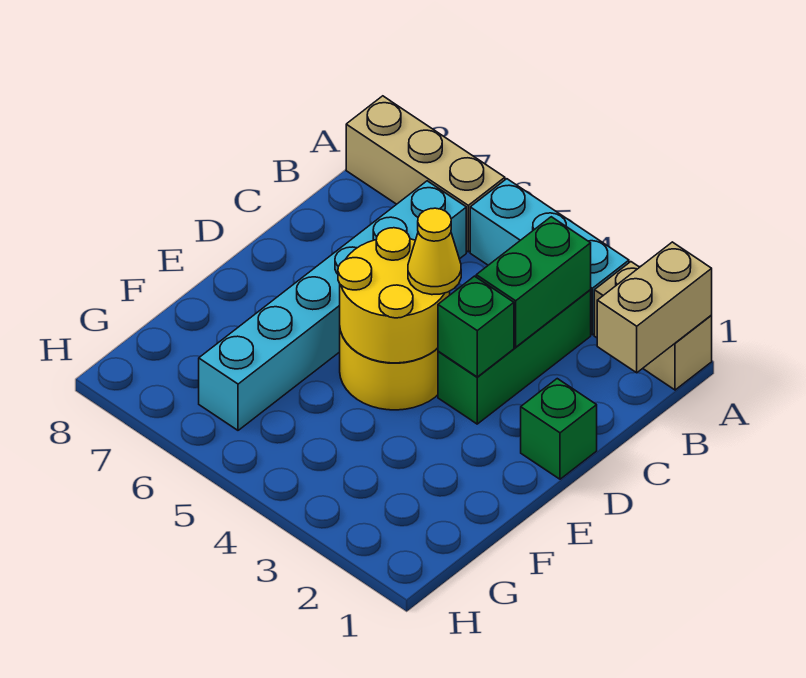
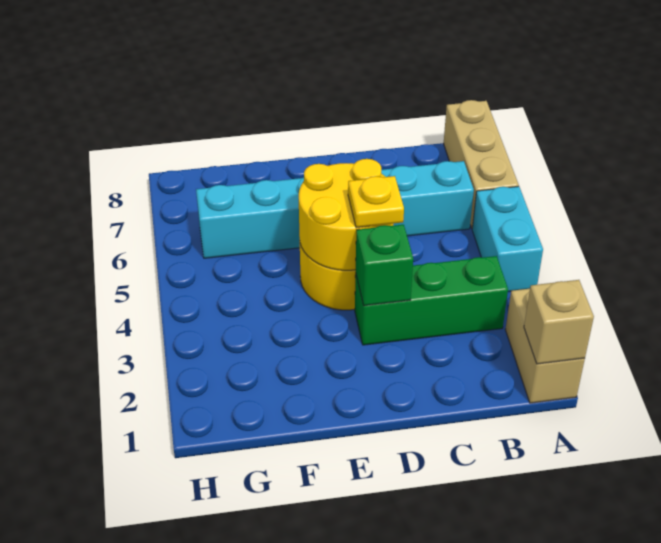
tan 1x2 brick [597,242,712,373] -> tan 1x1 brick [524,280,594,364]
cyan 1x3 brick [470,179,629,335] -> cyan 1x2 brick [472,186,543,292]
green 1x2 brick [476,217,591,347] -> none
green 1x1 brick [521,379,597,479] -> none
yellow 1x1 cone [408,208,461,295] -> yellow 1x1 plate [348,176,404,228]

